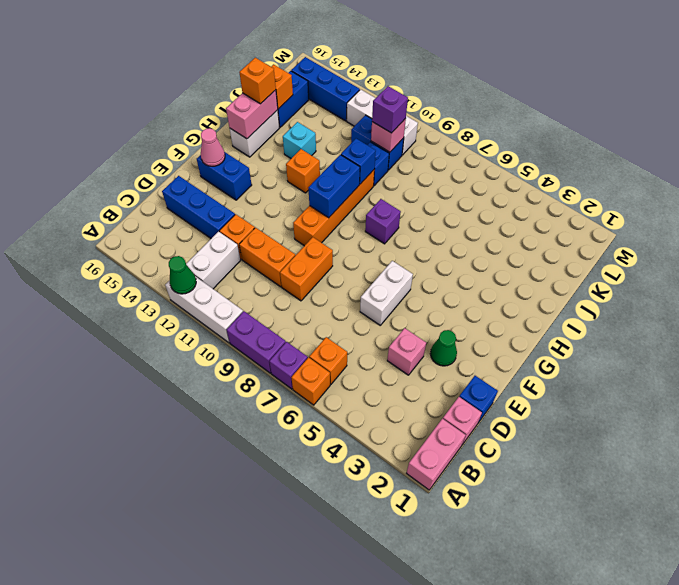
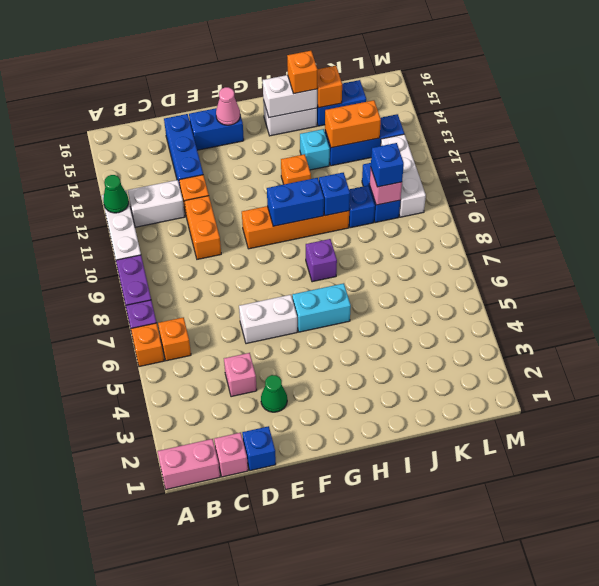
orange 1x2 brick [280,237,333,301] -> orange 1x2 brick moved to [325,100,381,148]
blue 1x2 brick [197,152,252,200] -> blue 1x2 brick turned to [189,108,244,150]
none -> cyan 1x2 brick [292,283,351,332]
pink 1x2 brick [226,90,278,139] -> white 1x2 brick [263,75,317,118]
purple 1x1 brick [372,86,408,133] -> blue 1x1 brick [371,143,404,187]
blue 1x3 brick [291,57,360,121] -> blue 1x3 brick turned to [325,114,404,166]

